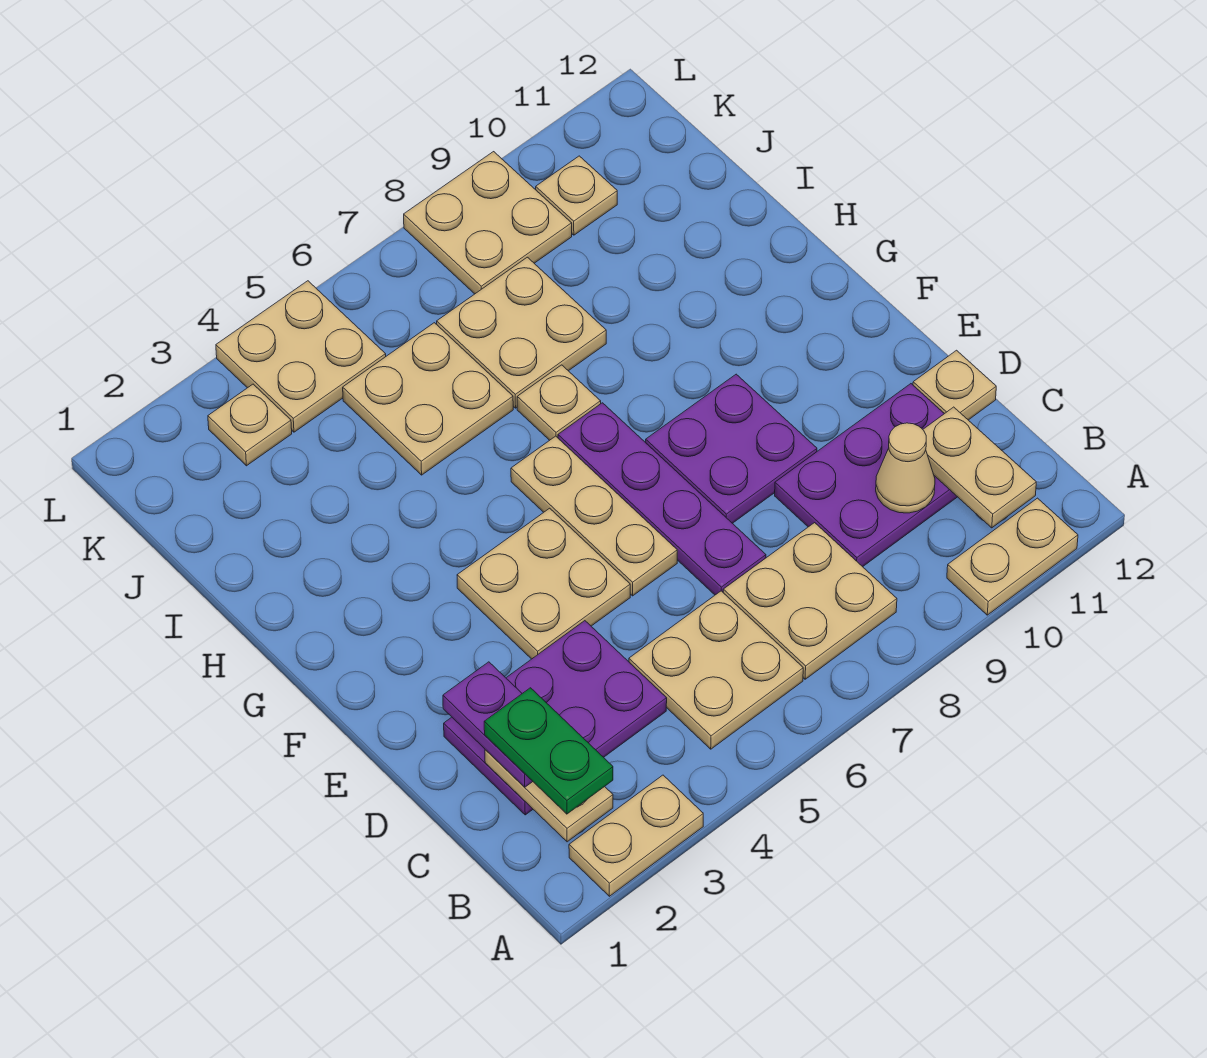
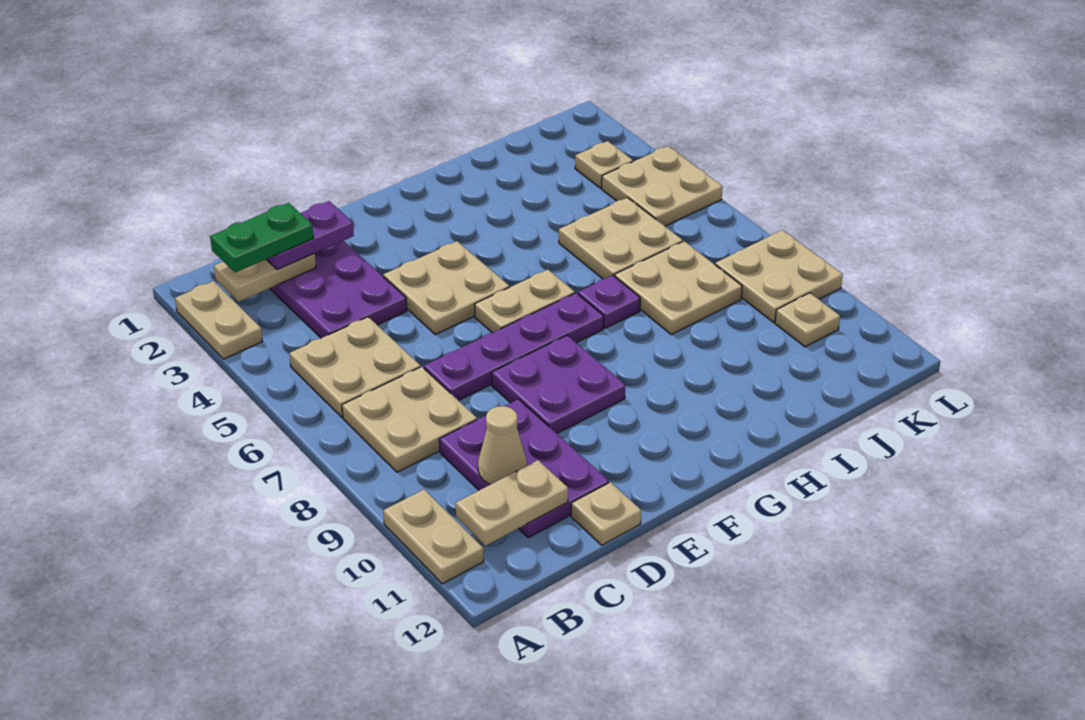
tan 1x3 plate [511,436,677,596] -> tan 1x2 plate [475,270,575,333]
tan 1x1 plate [517,365,601,440] -> purple 1x1 plate [578,275,640,328]

